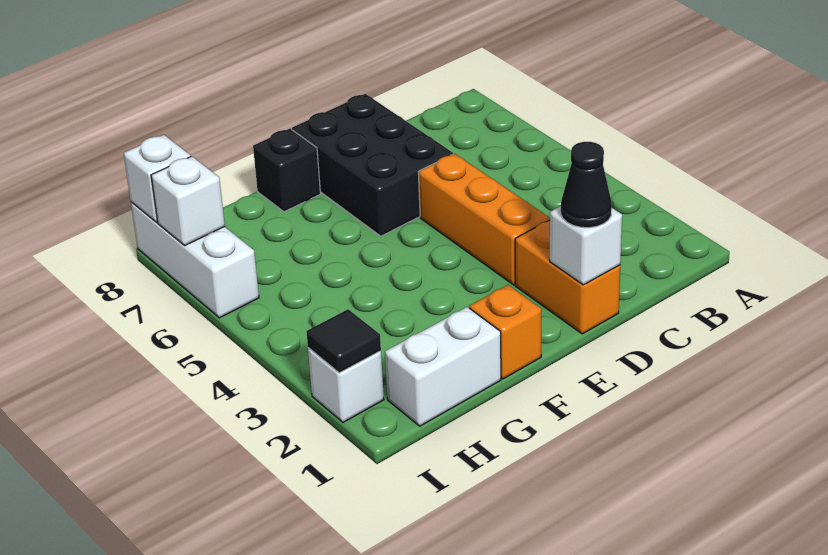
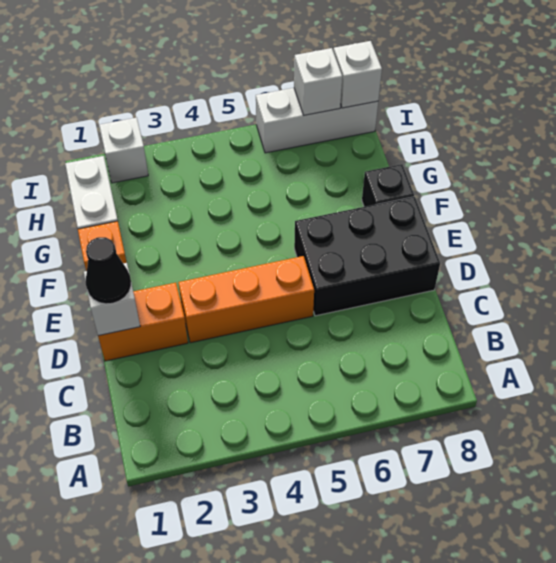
black 1x1 tile [306,309,381,373] -> none

